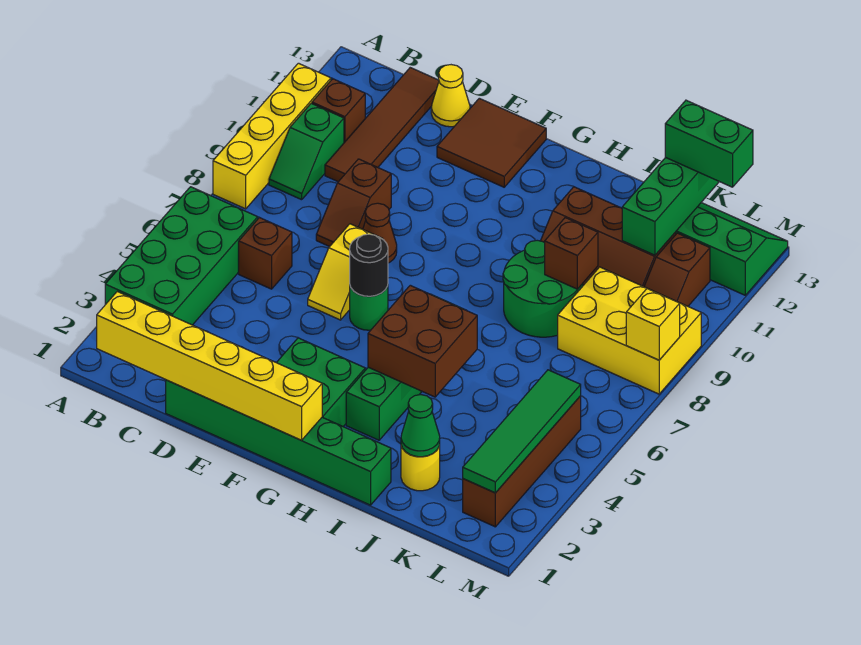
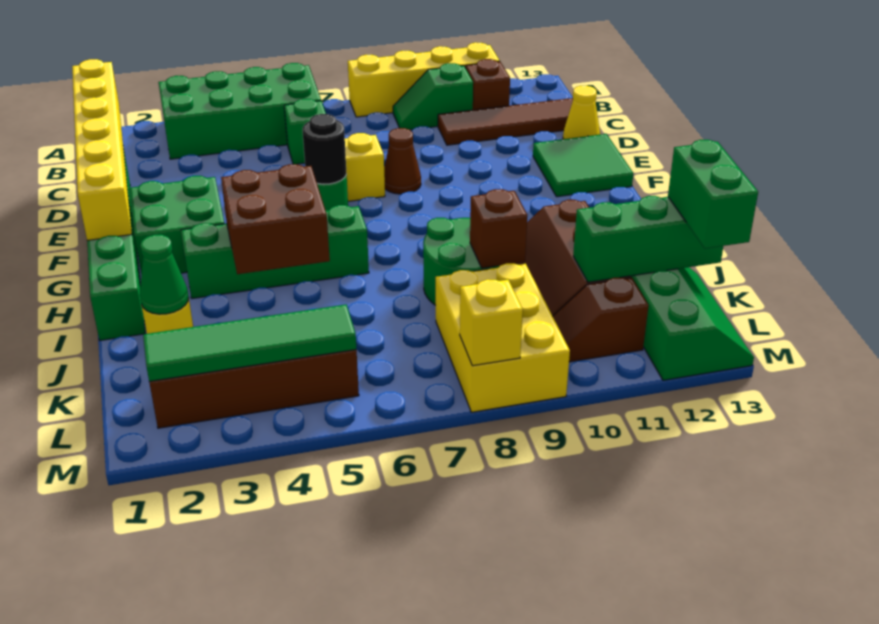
brown 1x1 brick [239,218,292,289] -> green 1x1 brick [284,99,326,164]
brown 1x2 slope [316,159,391,247] -> none
brown 2x2 tile [437,98,546,187] -> green 2x2 tile [533,134,633,197]

